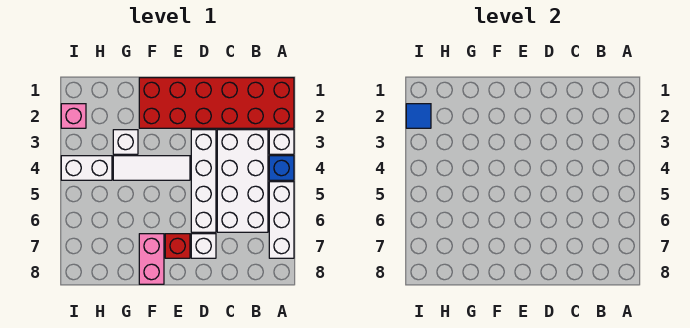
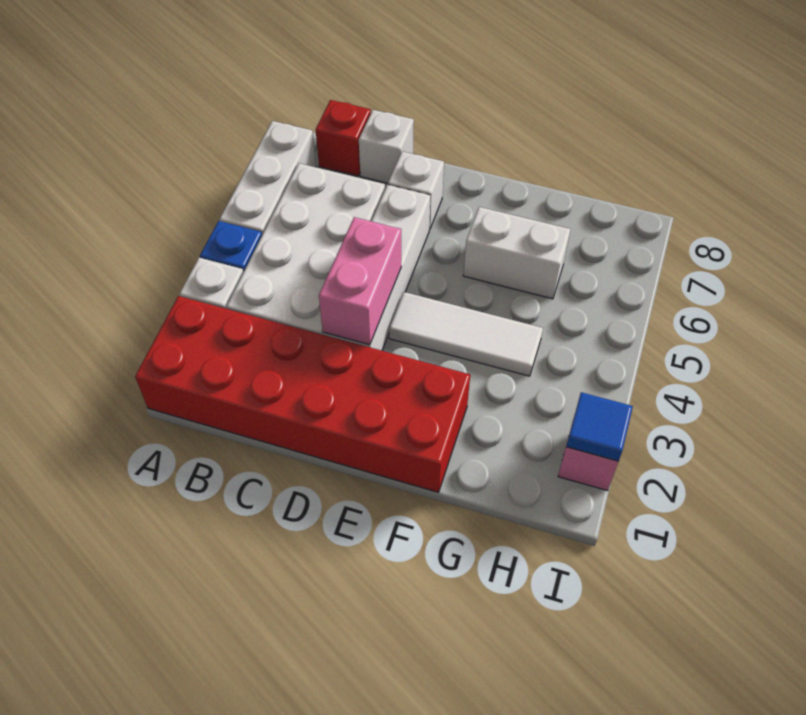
red 1x1 brick [165,234,190,258] -> red 1x1 brick moved to [316,100,371,176]
pink 1x2 brick [139,234,164,284] -> pink 1x2 brick moved to [319,217,401,345]
white 1x1 brick [113,130,138,154] -> white 1x1 brick moved to [359,110,414,183]
white 1x2 brick [61,156,112,180] -> white 1x2 brick moved to [463,207,571,299]

